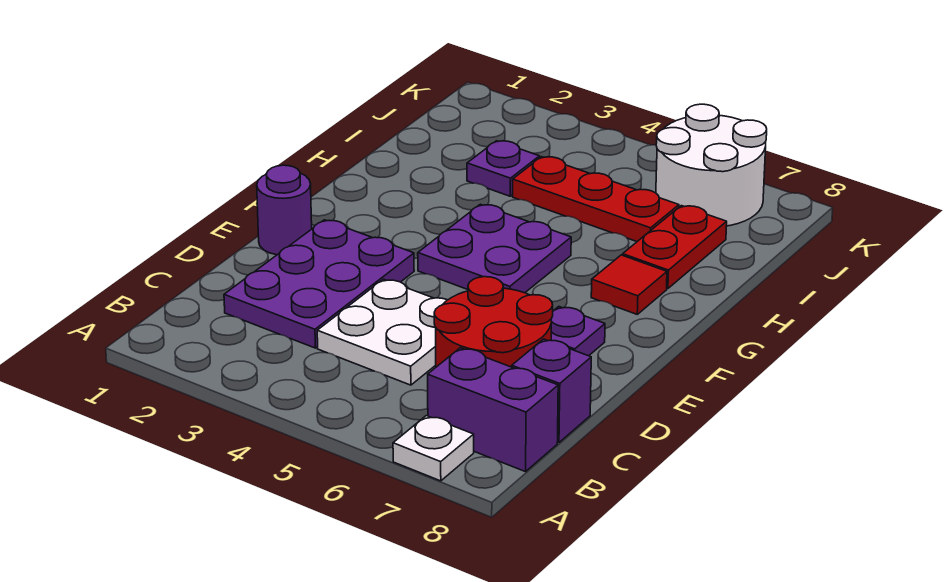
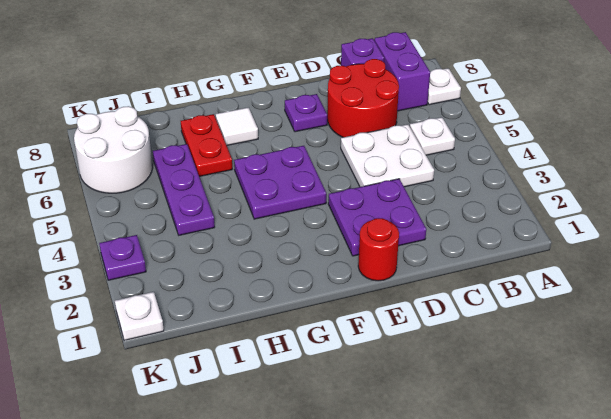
none -> white 1x1 plate [410,117,455,155]
purple 2x3 plate [224,220,414,348] -> purple 2x2 plate [328,179,426,256]
purple 1x1 round brick [257,165,312,255] -> red 1x1 round brick [358,218,399,281]
red 1x1 tile [591,255,667,314] -> white 1x1 tile [216,107,258,145]
red 1x2 plate [623,206,727,289] -> red 1x2 plate turned to [181,114,232,177]
purple 1x1 plate [467,141,540,196] -> purple 1x1 plate moved to [99,235,146,280]
red 1x3 plate [513,157,679,242] -> purple 1x3 plate [153,144,215,235]
none -> white 1x1 plate [115,292,164,340]

